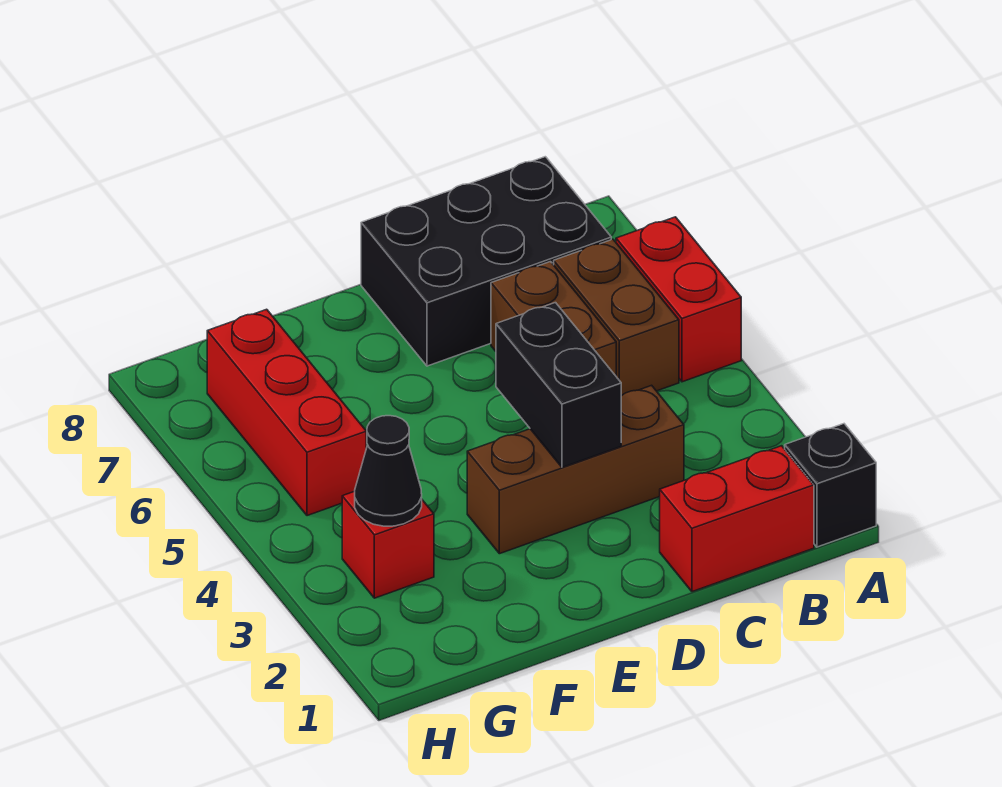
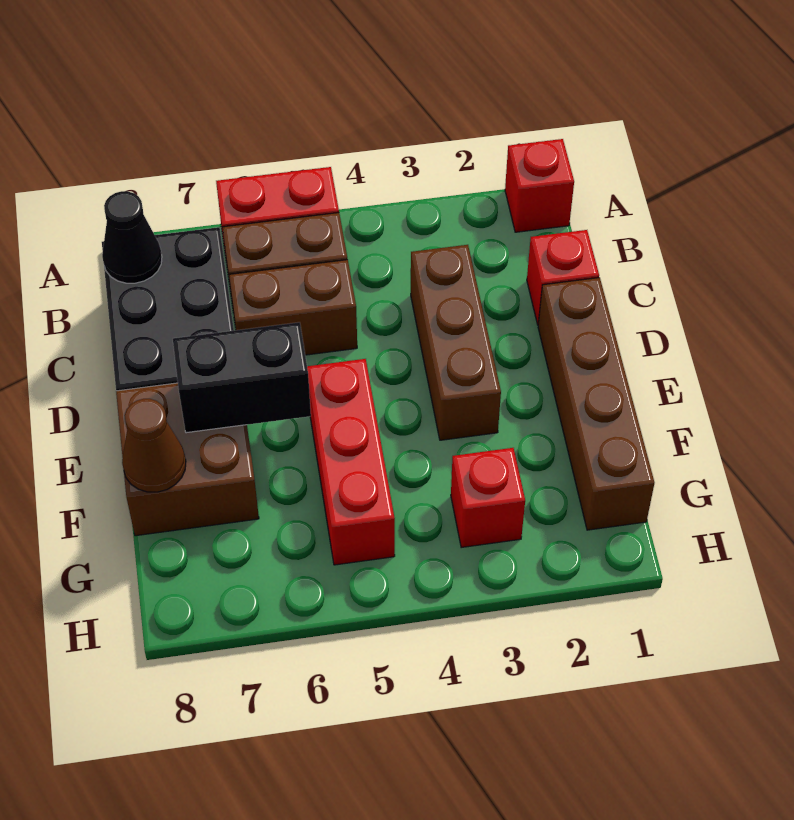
black 1x1 brick [785,424,876,547] -> red 1x1 brick [505,139,574,232]
red 1x2 brick [660,446,814,592] -> red 1x1 brick [527,230,599,325]
none -> brown 1x4 brick [538,278,654,530]
black 1x2 brick [496,303,621,467] -> black 1x2 brick moved to [173,322,311,433]
none -> brown 2x2 brick [116,383,259,536]
none -> brown 1x1 cone [122,399,186,492]
black 1x1 cone [355,416,422,526] -> black 1x1 cone moved to [102,191,162,283]
red 1x3 brick [207,309,366,516] -> red 1x3 brick turned to [307,359,395,565]

